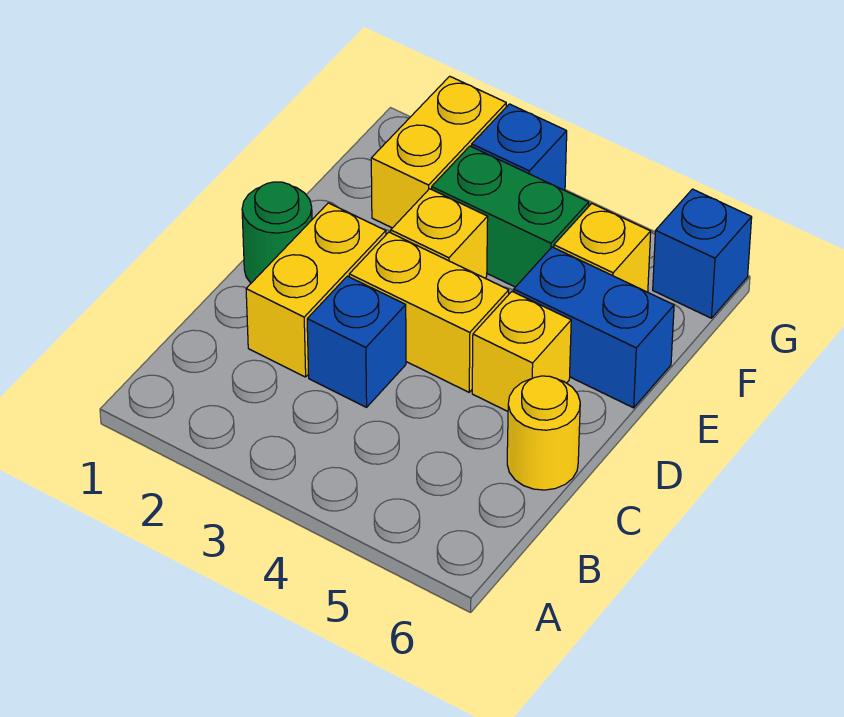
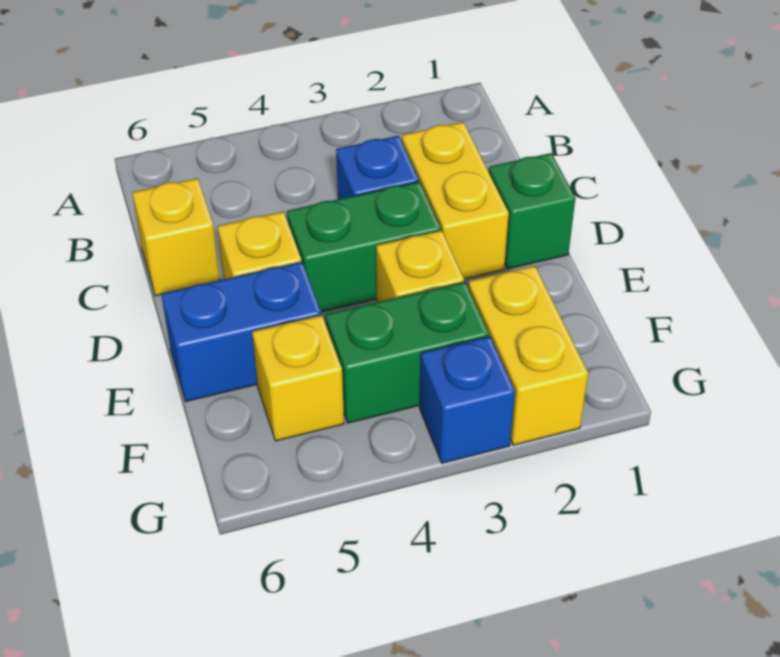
yellow 1x1 round brick [507,376,580,490] -> yellow 1x1 brick [132,178,220,296]
green 1x1 round brick [242,182,312,283] -> green 1x1 brick [489,153,575,269]
yellow 1x2 brick [349,232,509,392] -> green 1x2 brick [287,182,441,312]
blue 1x1 brick [653,189,752,318] -> none

